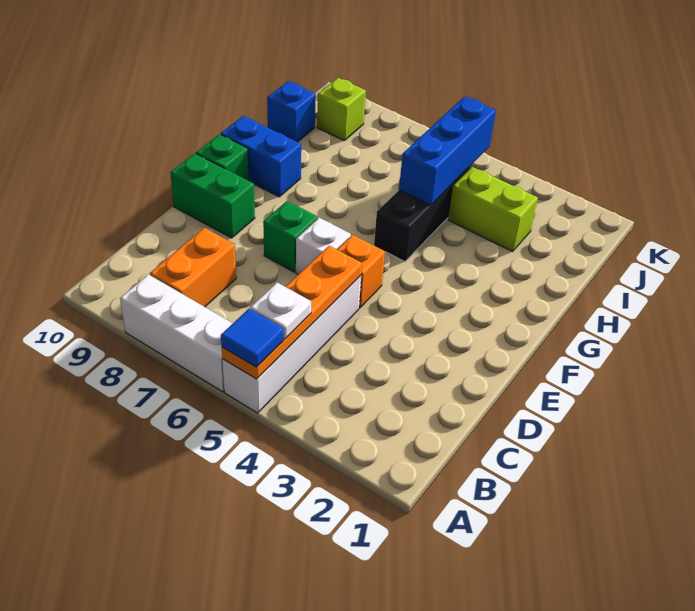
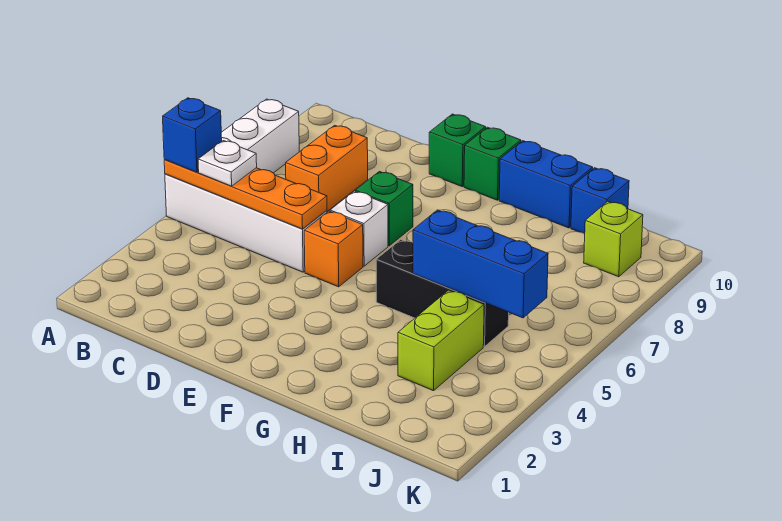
blue 1x1 tile [221,309,284,367] -> blue 1x1 brick [163,98,222,172]
orange 1x2 brick [150,228,236,307] -> orange 1x2 brick turned to [286,125,368,211]
green 1x2 brick [170,153,255,238] -> green 1x1 brick [429,114,486,186]
blue 1x2 brick [221,116,301,197] -> blue 1x2 brick turned to [499,141,593,228]

